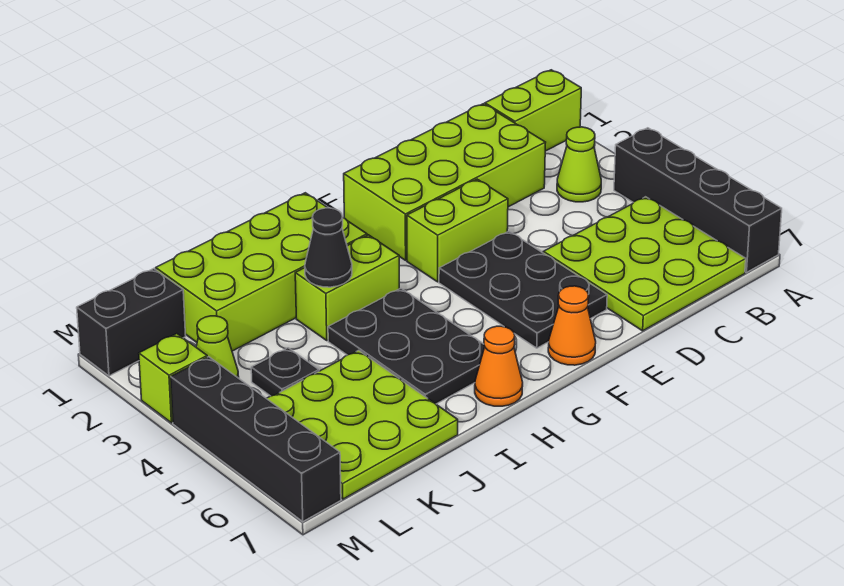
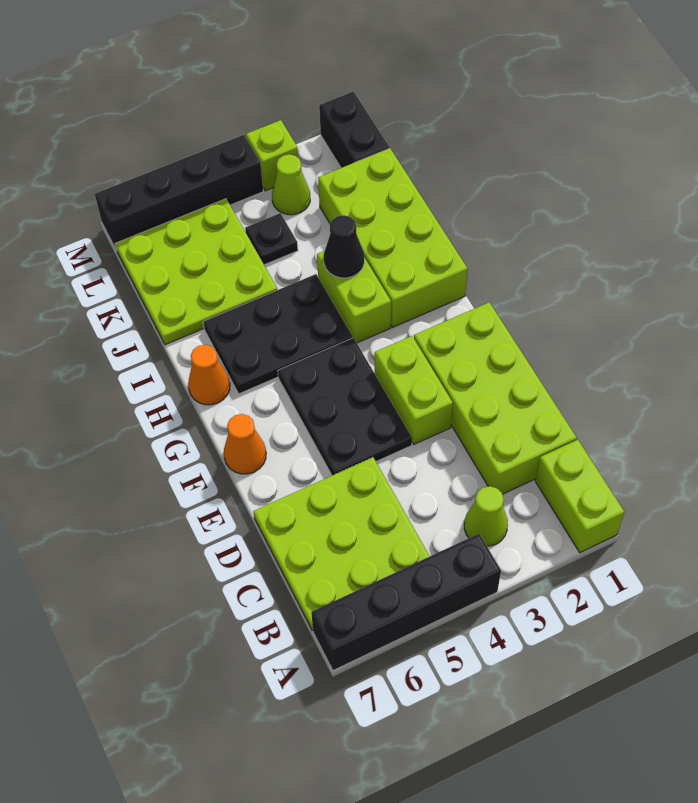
black 2x3 plate [439,231,607,348] -> black 2x3 plate turned to [278,338,412,475]

